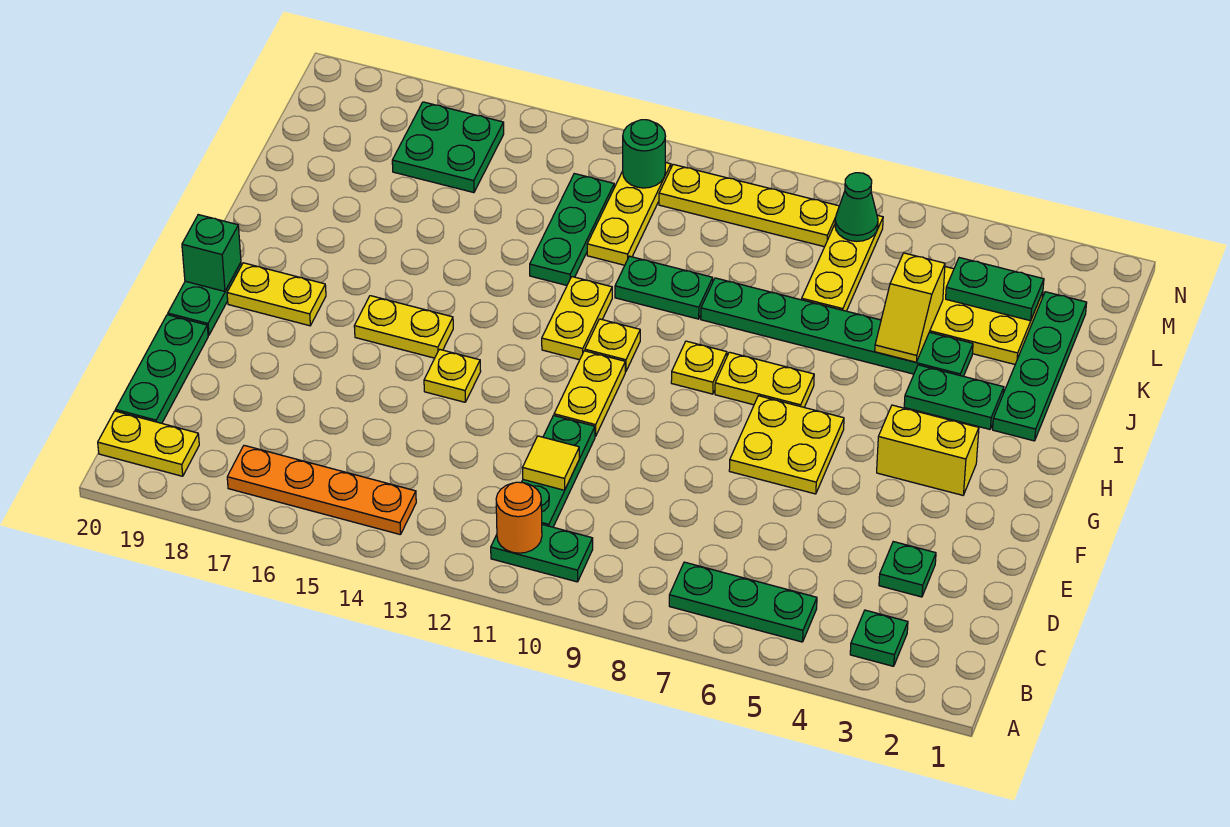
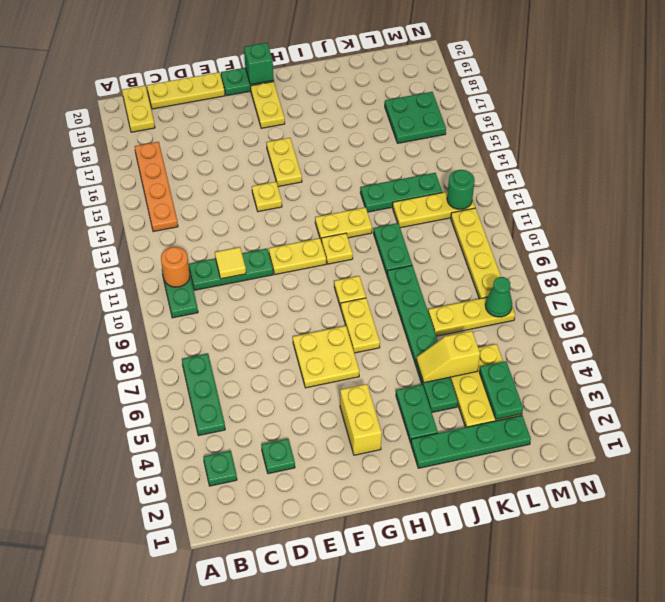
green 1x3 plate [115,315,208,423] -> yellow 1x3 plate [147,72,225,109]

